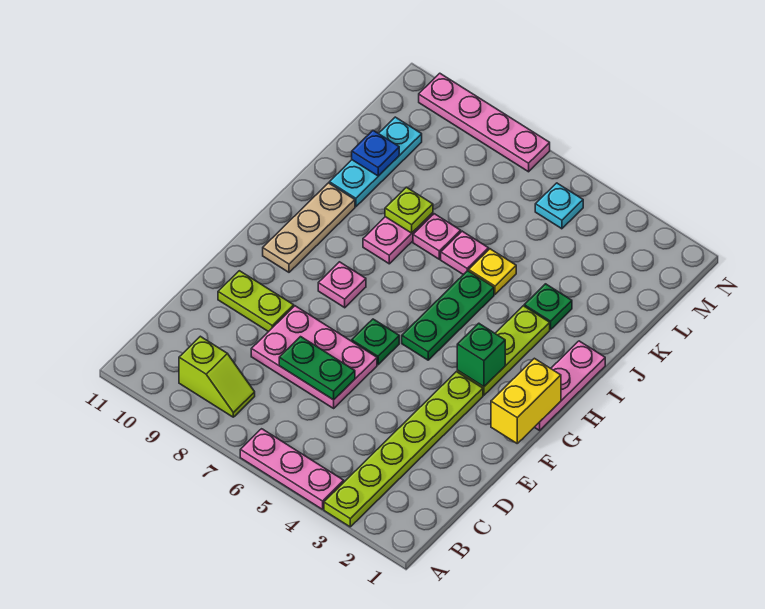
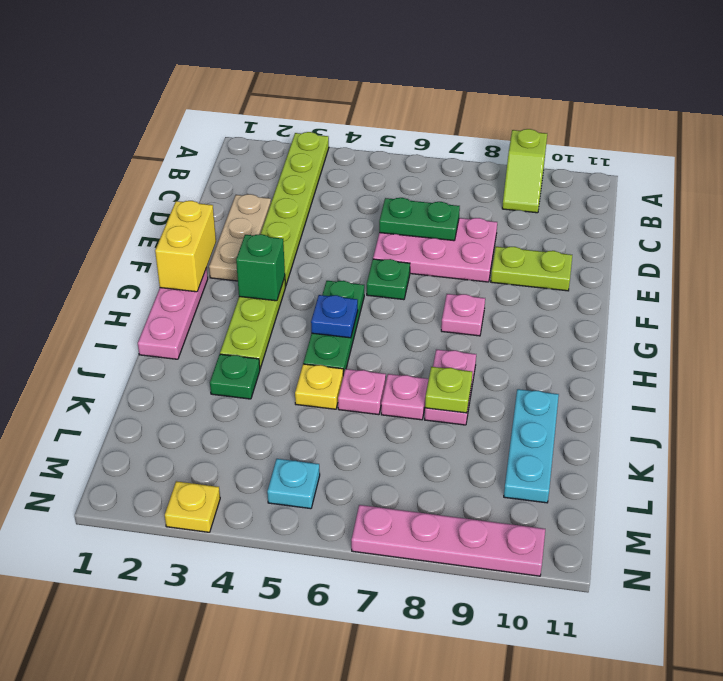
pink 1x3 plate [240,429,344,509] -> none
lime 1x2 slope [179,336,255,417] -> lime 1x2 slope turned to [502,129,547,213]
tan 1x3 plate [263,183,355,272] -> tan 1x3 plate moved to [209,194,271,281]
blue 1x1 plate [352,130,399,176] -> blue 1x1 plate moved to [311,295,358,338]
none -> yellow 1x1 plate [165,481,220,532]

